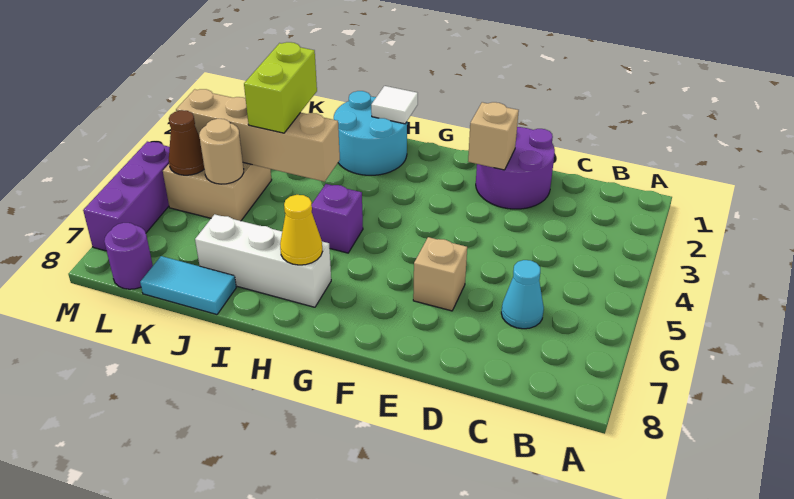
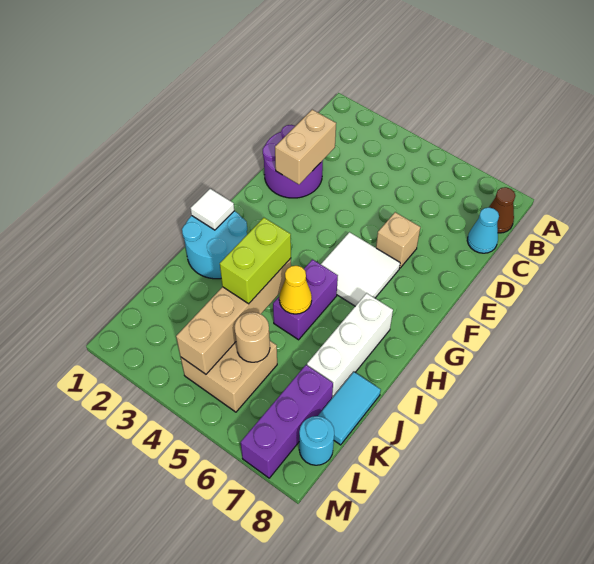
cyan 1x1 cone [501,260,544,329] -> cyan 1x1 cone moved to [467,208,499,253]
tan 1x1 brick [468,102,519,170] -> tan 1x2 brick [275,110,336,184]
none -> white 2x2 tile [321,232,400,306]
purple 1x1 brick [312,184,363,253] -> purple 1x2 brick [273,260,338,340]
yellow 1x1 cone [280,195,322,265] -> yellow 1x1 cone moved to [279,266,312,314]
lime 1x2 brick [244,42,317,133] -> lime 1x2 brick turned to [220,218,291,304]
brown 1x1 cone [169,110,204,175] -> brown 1x1 cone moved to [489,187,515,233]
purple 1x1 round brick [104,223,153,289] -> cyan 1x1 round brick [299,416,334,465]
purple 1x3 brick [83,142,170,251] -> purple 1x3 brick turned to [241,365,333,478]

